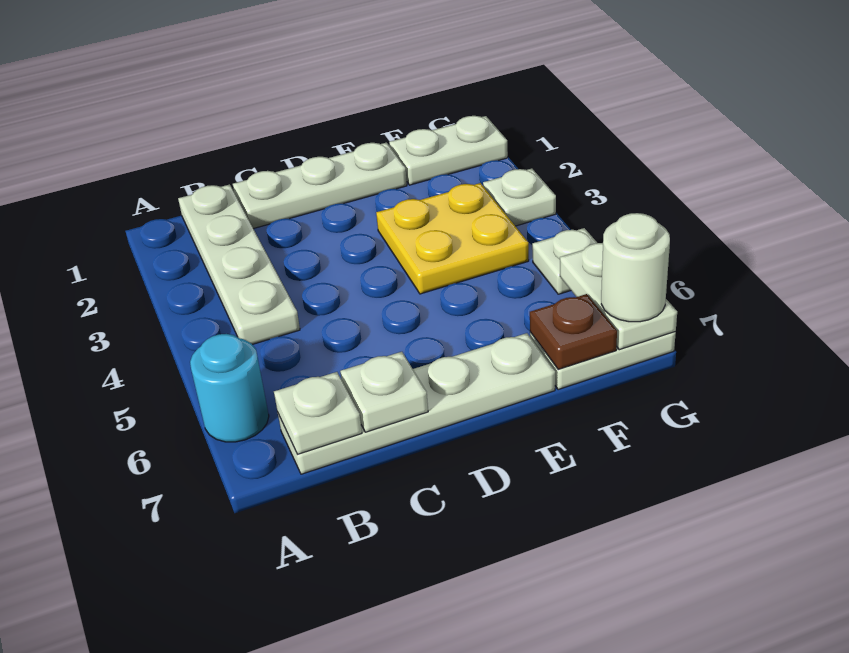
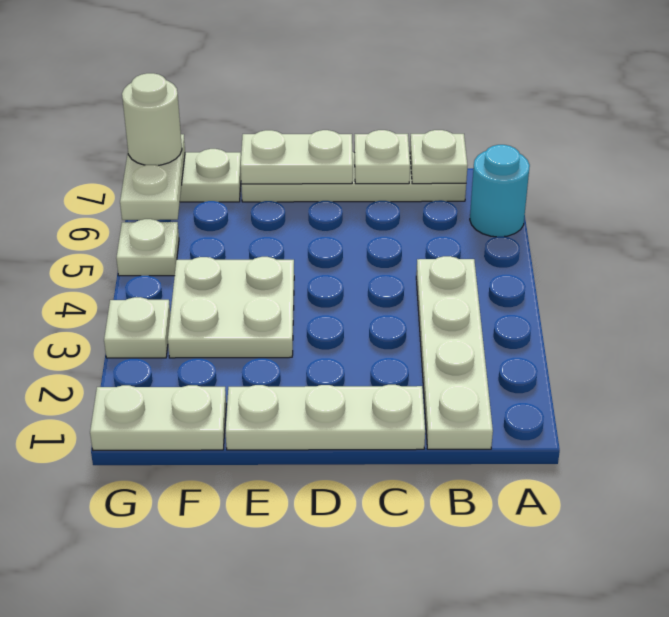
none -> white 1x2 plate [240,130,353,184]
yellow 2x2 plate [376,183,529,294] -> white 2x2 plate [168,257,294,358]
brown 1x1 plate [530,294,617,369] -> none

